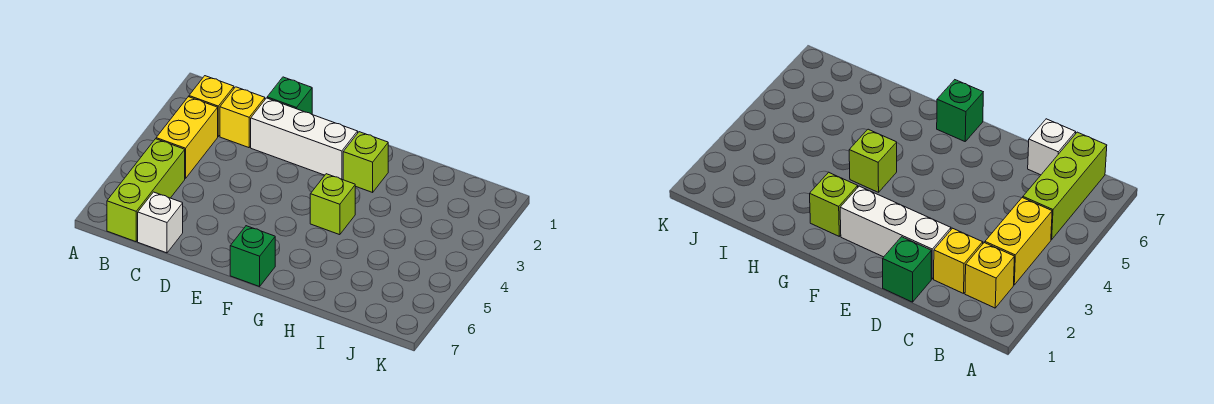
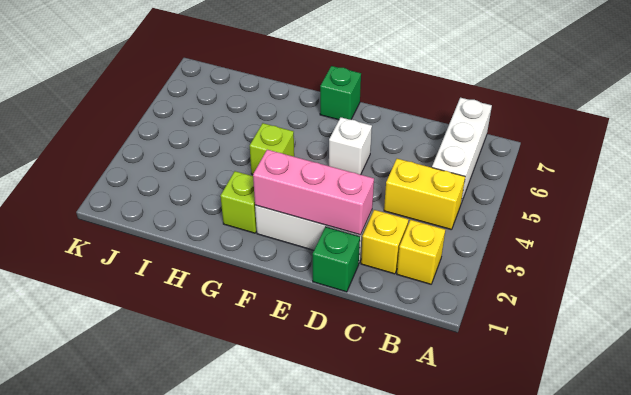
yellow 1x2 brick [156,97,218,179] -> yellow 1x2 brick turned to [384,159,465,230]
lime 1x3 brick [107,139,185,242] -> white 1x3 brick [432,98,492,203]
white 1x1 brick [138,192,183,253] -> white 1x1 brick moved to [329,117,372,175]
none -> pink 1x3 brick [253,150,374,235]

